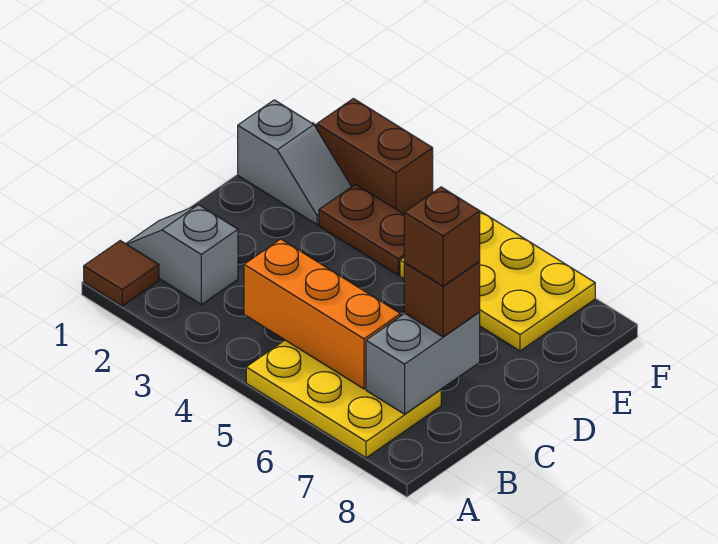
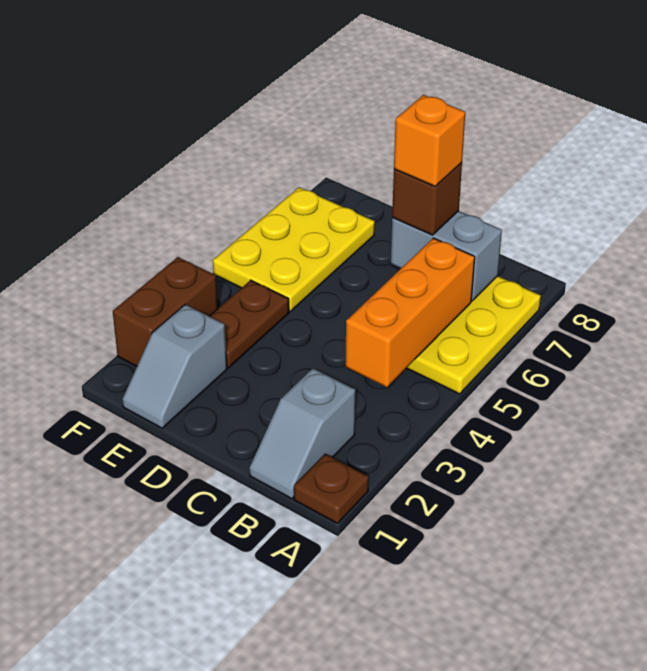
brown 1x1 tile [84,241,159,306] -> brown 1x1 plate [294,454,369,524]
brown 1x1 brick [404,187,480,286] -> orange 1x1 brick [394,95,465,186]
grey 1x2 slope [238,100,351,224] -> grey 1x2 slope turned to [122,304,227,428]

